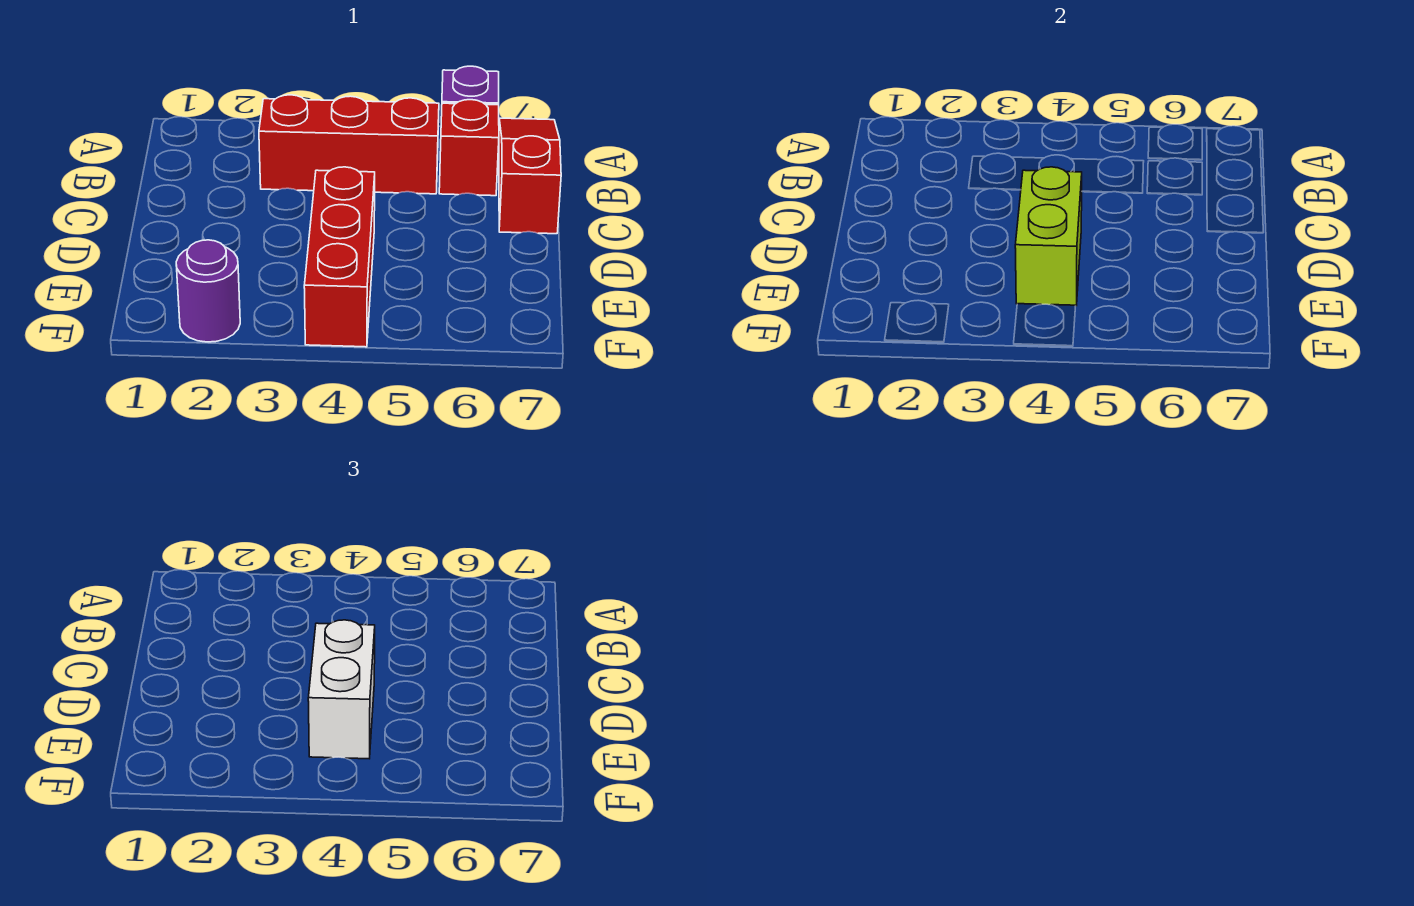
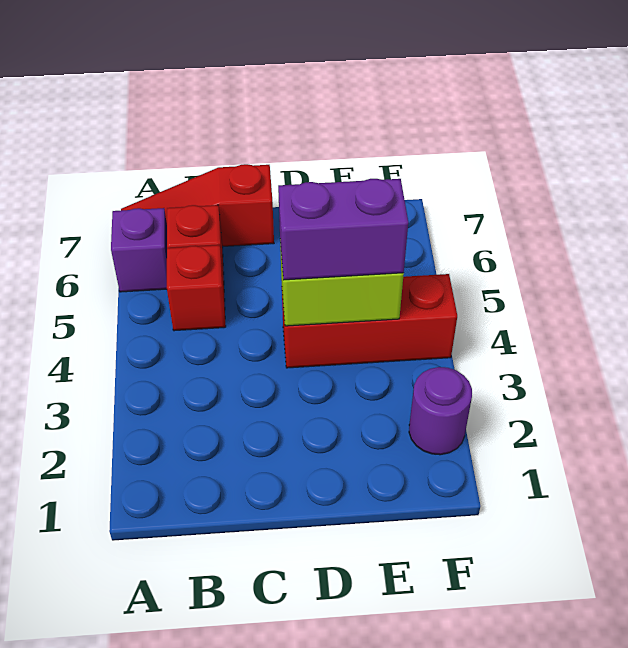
red 1x3 brick [259,95,439,194] -> red 1x1 brick [167,245,226,331]
white 1x2 brick [308,620,375,759] -> purple 1x2 brick [278,179,408,280]

